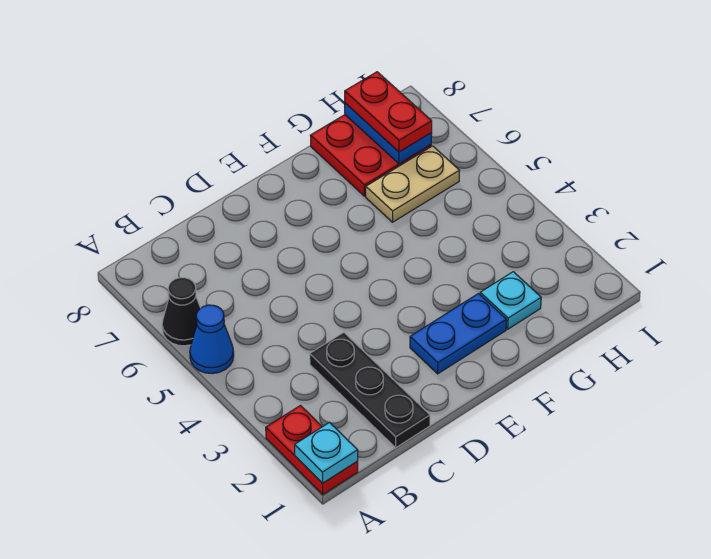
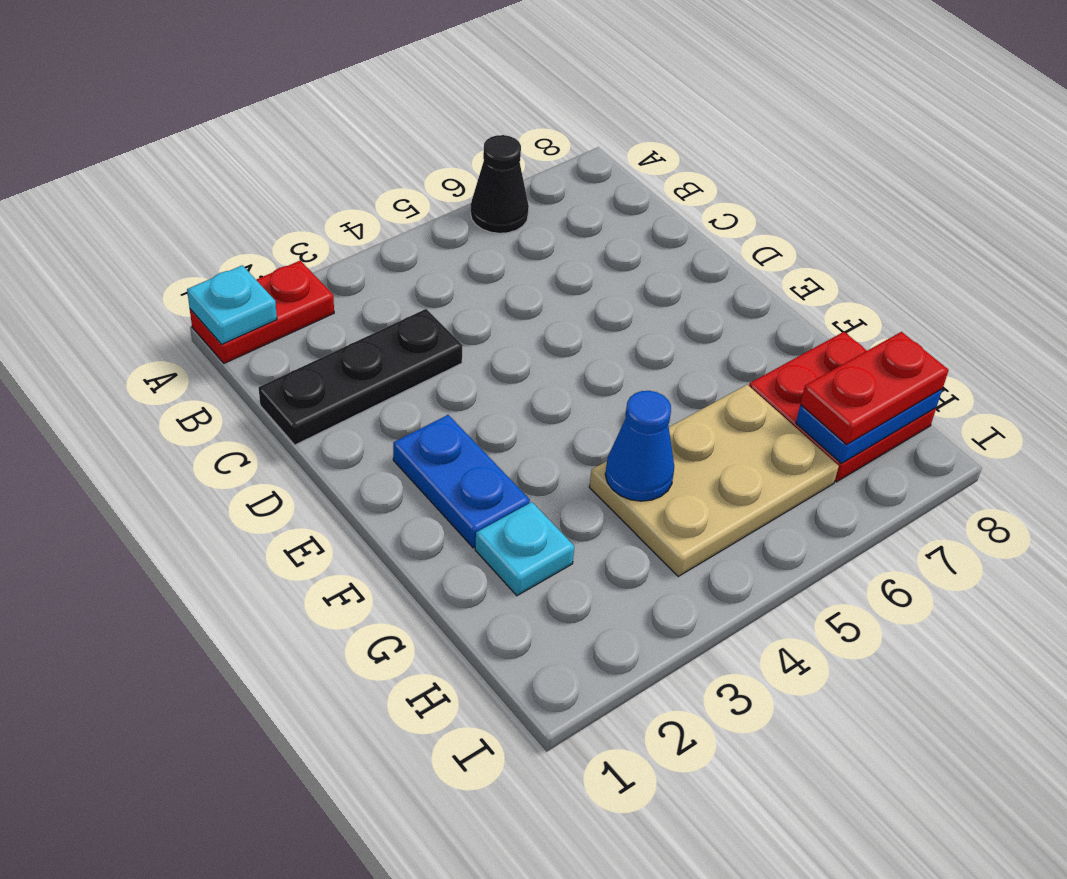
blue 1x1 cone [190,305,234,374] -> blue 1x1 cone moved to [605,391,674,501]
tan 1x2 plate [366,146,460,222] -> tan 2x3 plate [589,385,839,576]

